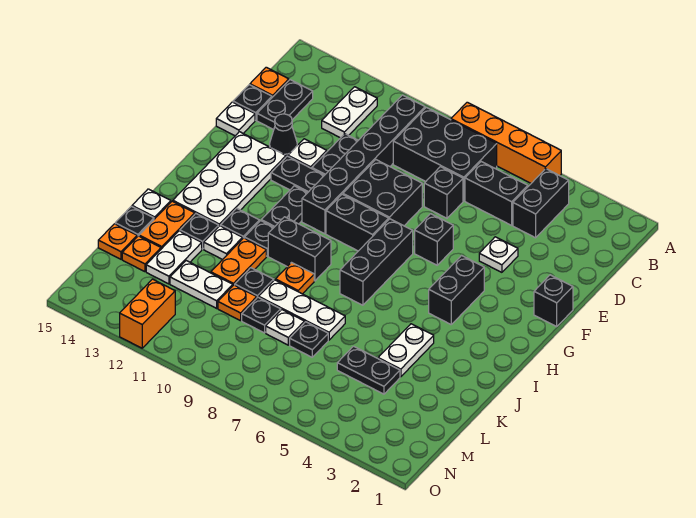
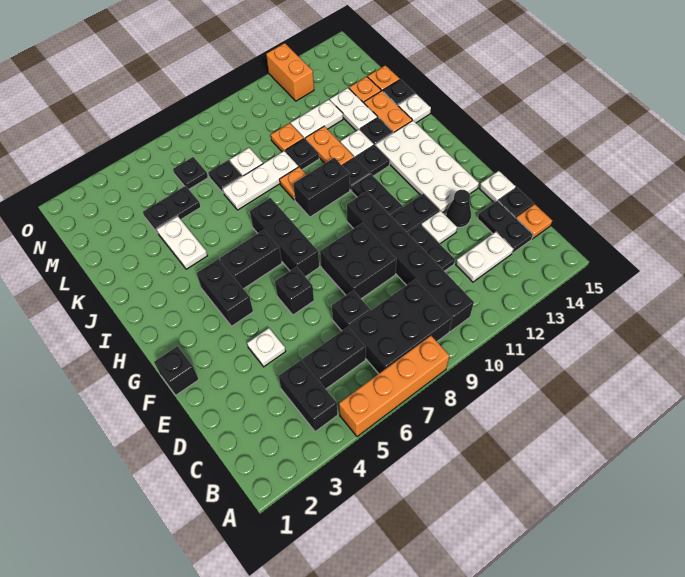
white 1x2 plate [322,87,377,138] -> white 1x2 plate turned to [456,232,513,282]
black 1x2 brick [326,194,389,251] -> black 1x2 brick moved to [220,230,282,289]
black 1x1 plate [242,297,281,333] -> black 1x1 plate moved to [173,157,208,189]

